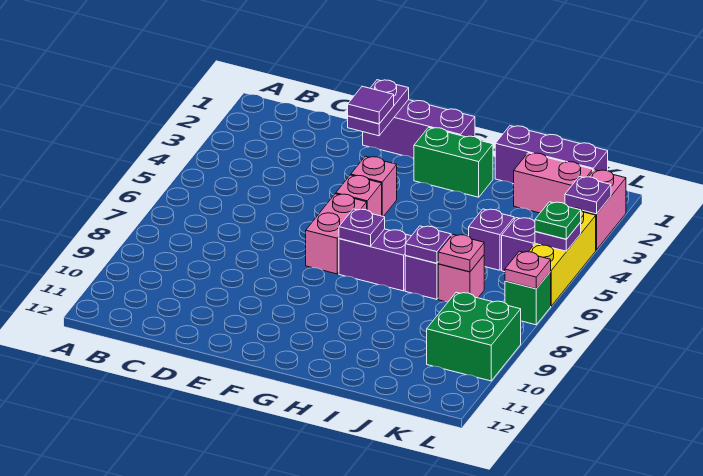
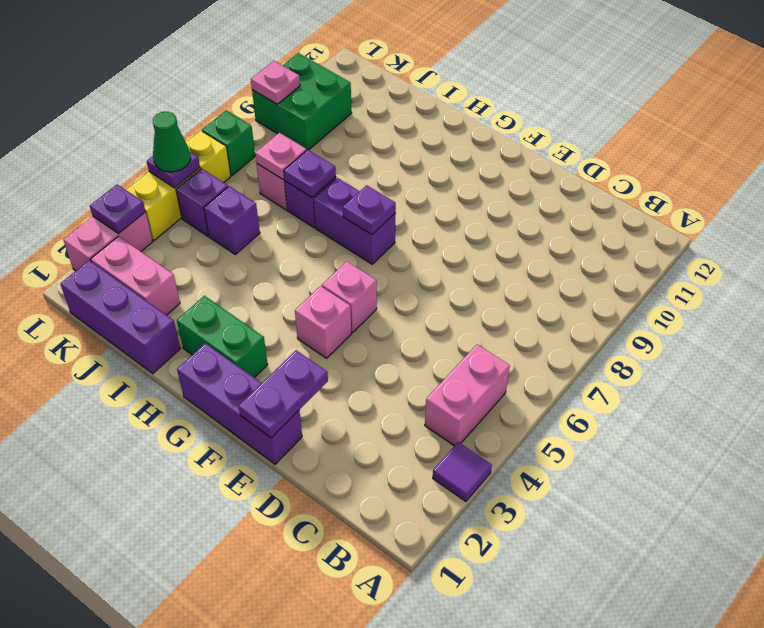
purple 1x1 tile [348,86,394,124] -> purple 1x1 tile moved to [433,442,492,502]
pink 1x2 brick [306,194,367,274] -> pink 1x2 brick moved to [425,345,510,446]
green 1x1 plate [535,202,581,239] -> green 1x1 cone [153,112,190,172]
pink 1x1 plate [505,251,551,289] -> pink 1x1 plate moved to [251,61,300,104]

